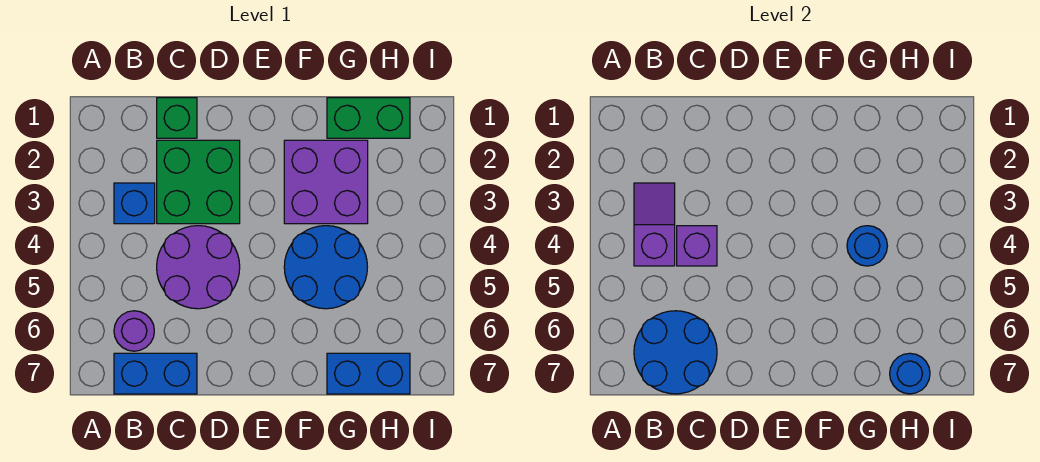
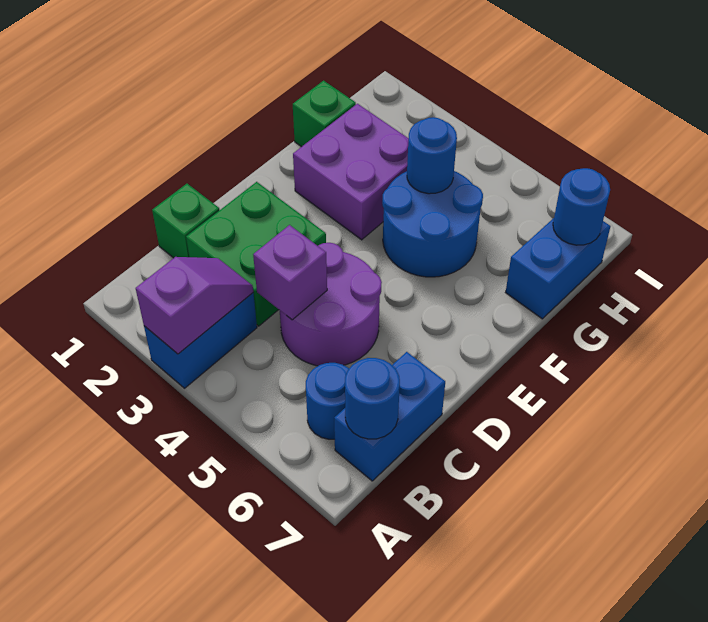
blue 1x1 brick [114,183,155,224] -> blue 1x2 brick [144,293,257,388]
purple 1x2 slope [634,183,675,266] -> purple 1x2 slope turned to [136,257,253,354]
purple 1x1 round brick [114,311,154,351] -> blue 1x1 round brick [306,363,349,439]
blue 2x2 round brick [634,311,717,394] -> blue 1x1 round brick [345,358,400,439]
green 1x2 brick [327,98,410,138] -> green 1x1 brick [293,81,356,147]

